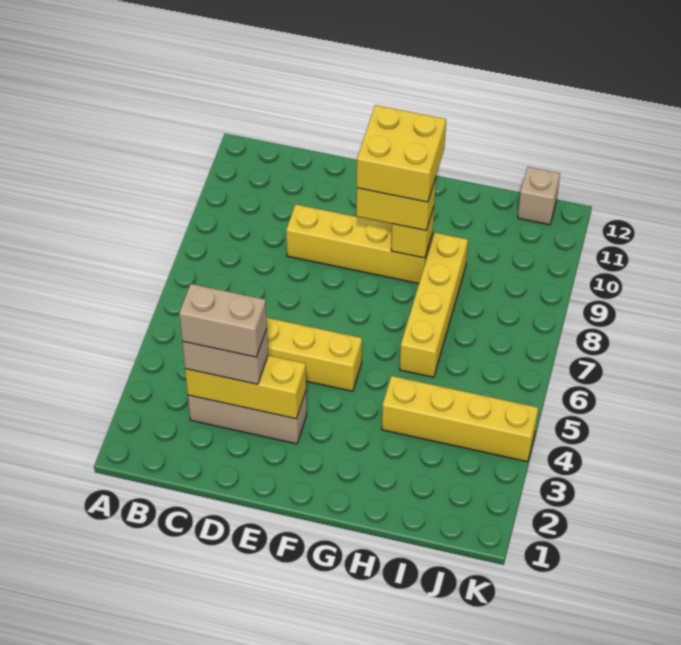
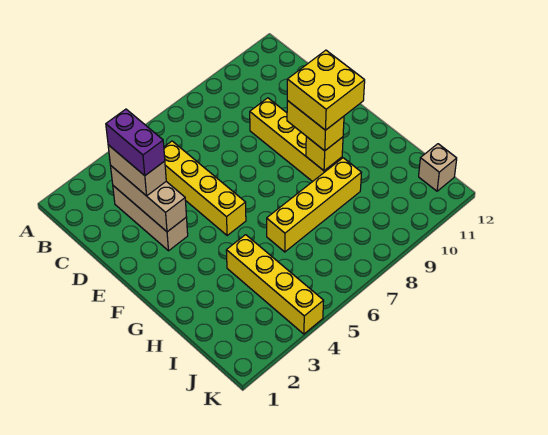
yellow 1x3 brick [185,355,306,419] -> tan 1x3 brick [111,166,186,232]
tan 1x2 brick [179,284,267,357] -> purple 1x2 brick [106,109,165,176]

